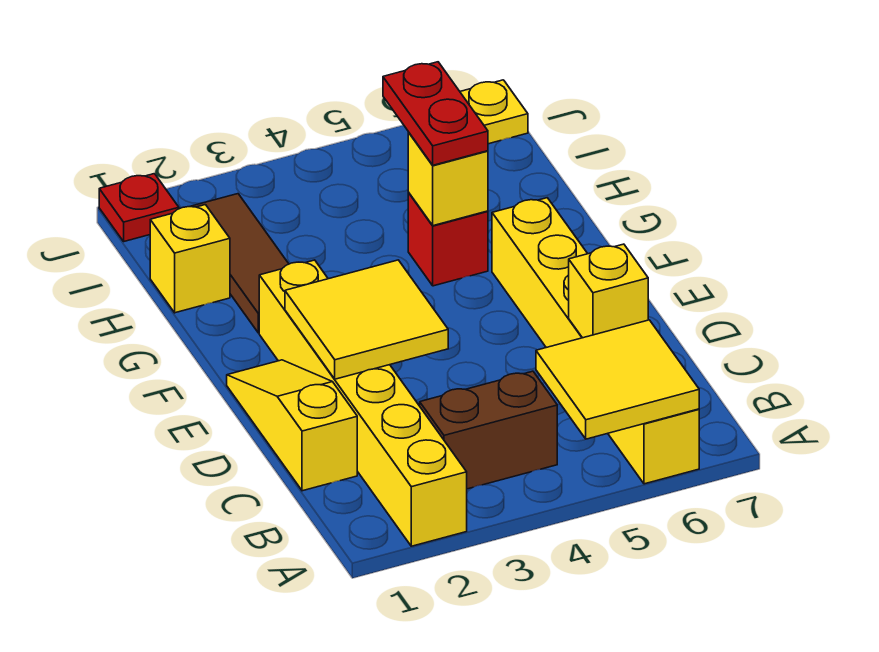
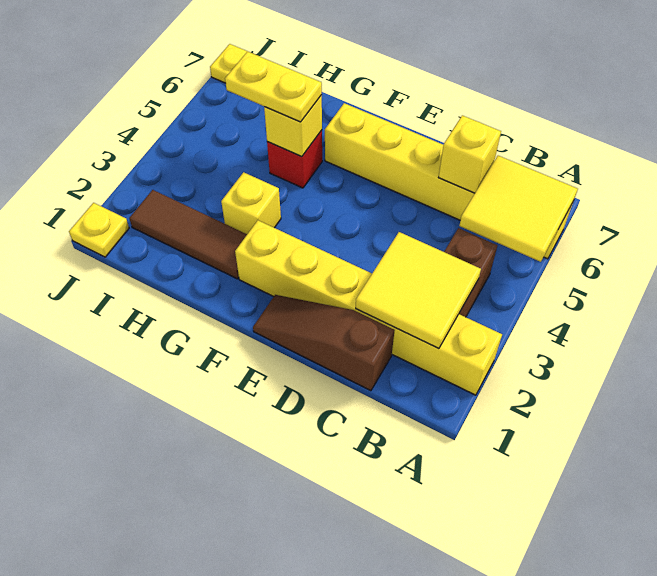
yellow 1x3 slope [227,360,357,491] -> brown 1x3 slope [253,295,395,391]
yellow 2x2 tile [285,260,448,379] -> yellow 2x2 tile moved to [356,232,481,349]
red 1x2 plate [383,62,488,165] -> yellow 1x2 plate [225,51,322,122]
yellow 1x1 brick [150,205,230,313] -> yellow 1x1 brick moved to [221,172,281,234]
red 1x1 plate [99,174,179,241] -> yellow 1x1 plate [69,203,129,257]

